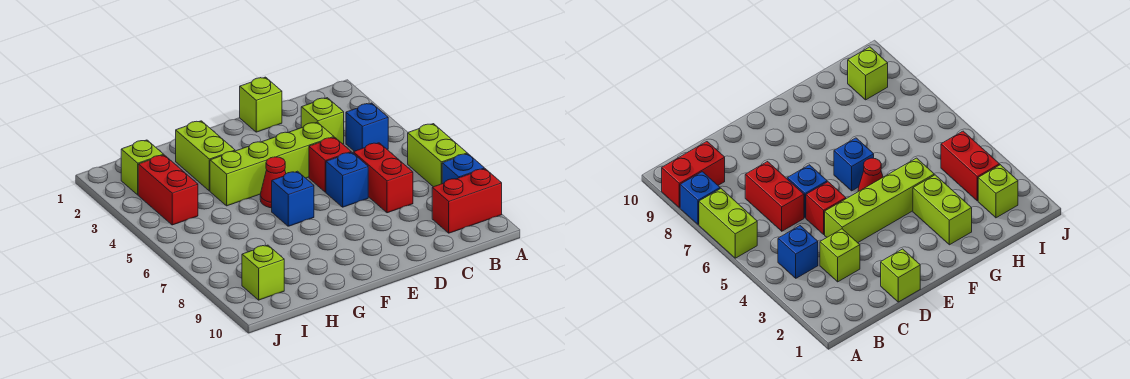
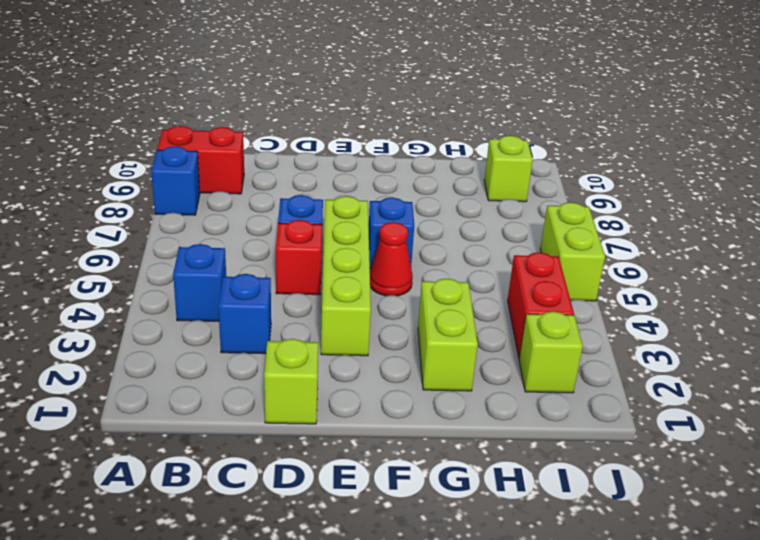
lime 1x2 brick [408,124,467,187] -> lime 1x2 brick moved to [540,202,605,301]
lime 1x1 brick [301,98,344,144] -> blue 1x1 brick [219,274,271,354]
red 1x2 brick [353,143,413,213] -> none
lime 1x4 brick [210,122,334,206] -> lime 1x4 brick turned to [321,196,371,356]

